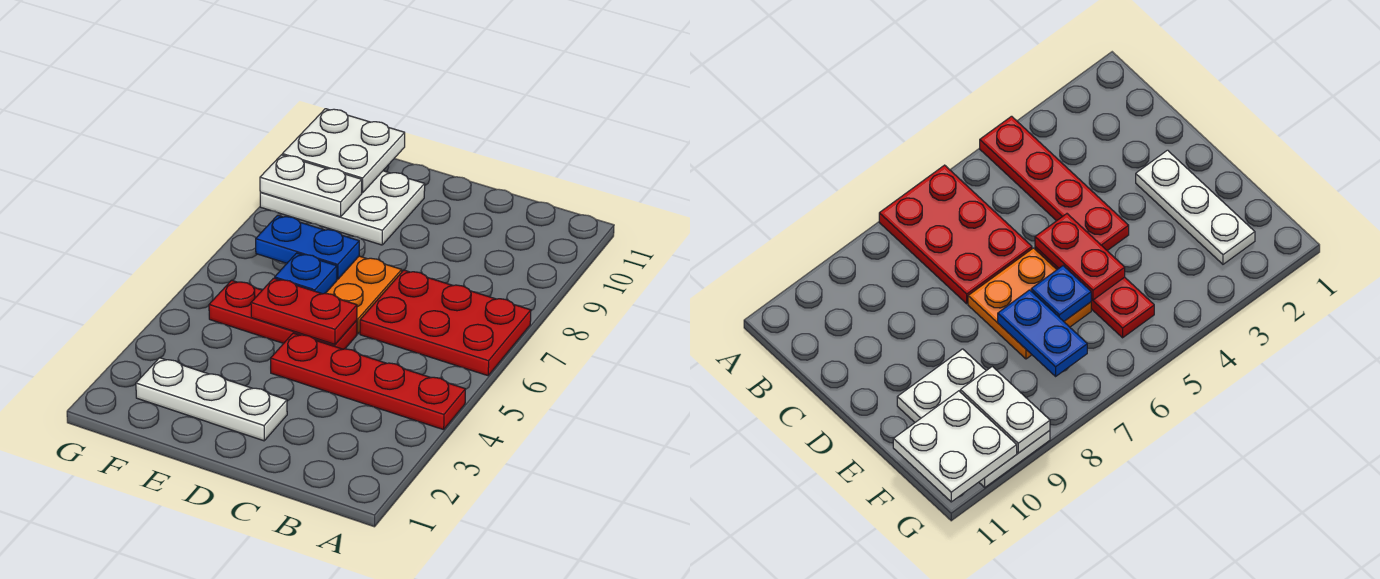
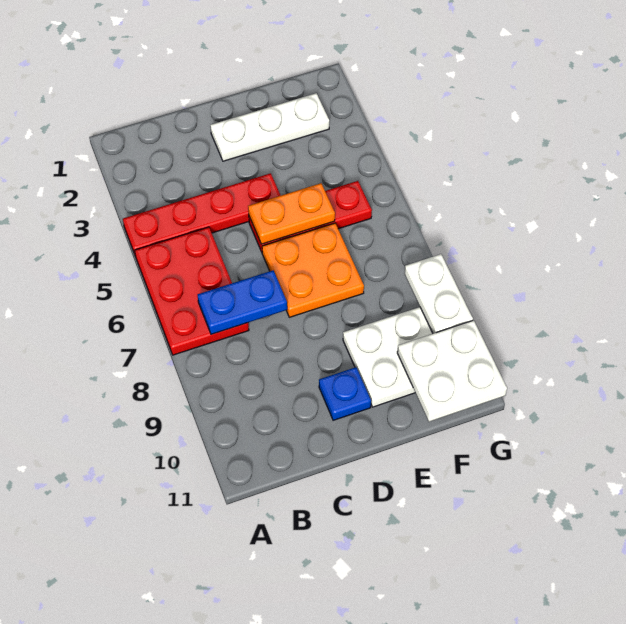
red 2x3 plate [360,270,531,376] -> red 2x3 plate turned to [135,227,249,355]
red 1x2 plate [251,278,357,344] -> orange 1x2 plate [248,183,335,244]
blue 1x1 plate [275,253,337,294] -> blue 1x1 plate moved to [319,367,371,420]
blue 1x2 plate [256,215,359,279] -> blue 1x2 plate moved to [198,270,287,334]
white 1x2 plate [260,155,362,217] -> white 1x2 plate turned to [404,254,473,334]

